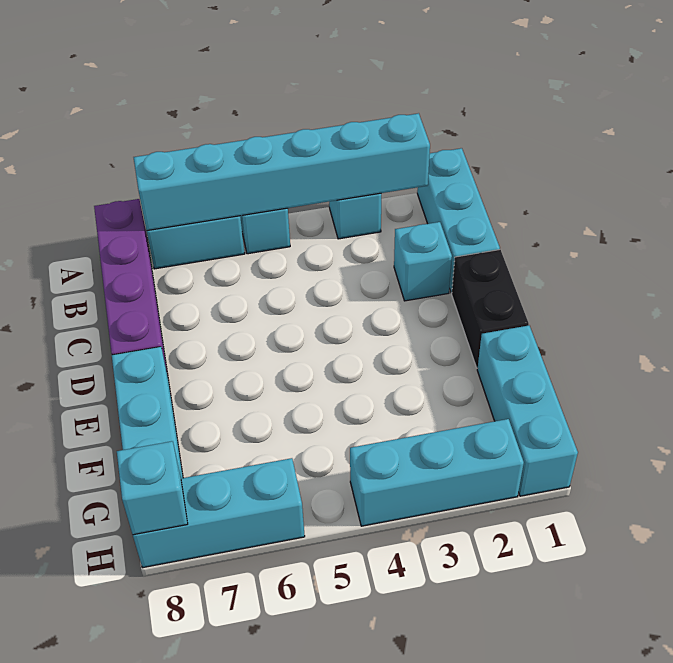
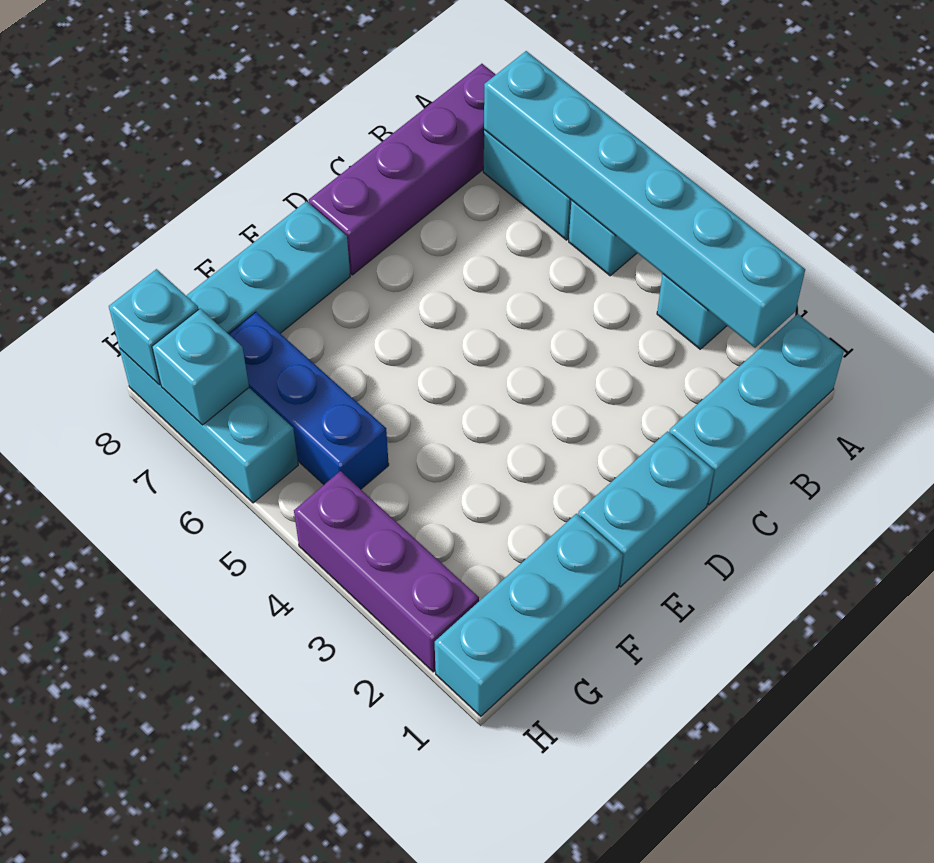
cyan 1x1 brick [394,222,452,301] -> cyan 1x1 brick moved to [152,309,249,425]
black 1x2 brick [452,250,529,368] -> cyan 1x2 brick [578,431,714,587]
none -> blue 1x3 brick [229,312,389,489]
cyan 1x3 brick [350,419,524,526] -> purple 1x3 brick [294,471,479,672]

